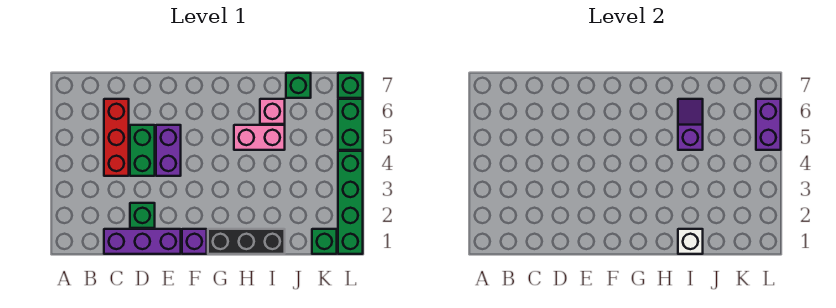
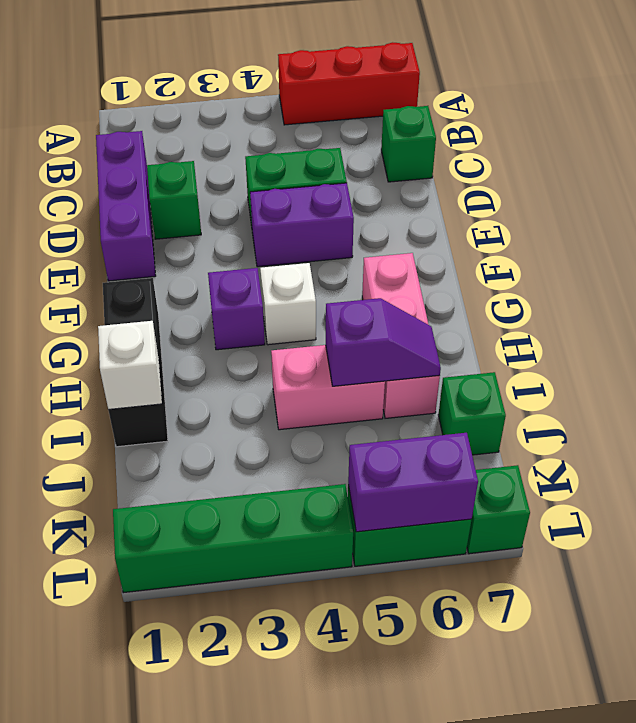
red 1x3 brick [104,99,129,176] -> red 1x3 brick moved to [278,42,420,125]
purple 1x1 brick [182,229,207,254] -> purple 1x1 brick moved to [208,268,265,350]
none -> white 1x1 brick [260,263,316,345]
pink 1x2 brick [234,125,285,150] -> pink 1x2 brick turned to [271,345,385,430]
pink 1x1 brick [260,99,285,124] -> pink 1x3 brick [362,253,440,418]
green 1x1 brick [312,229,337,254] -> green 1x1 brick moved to [381,106,436,182]

